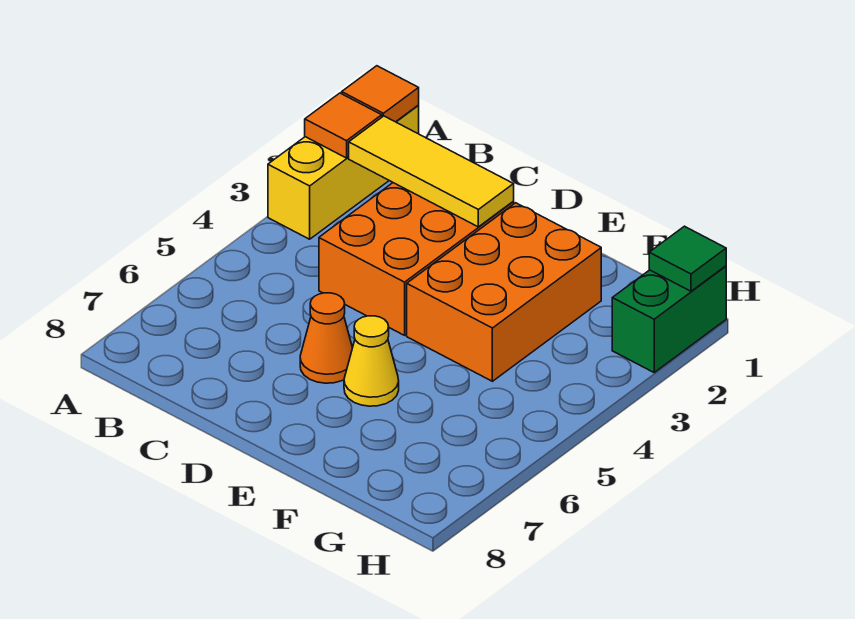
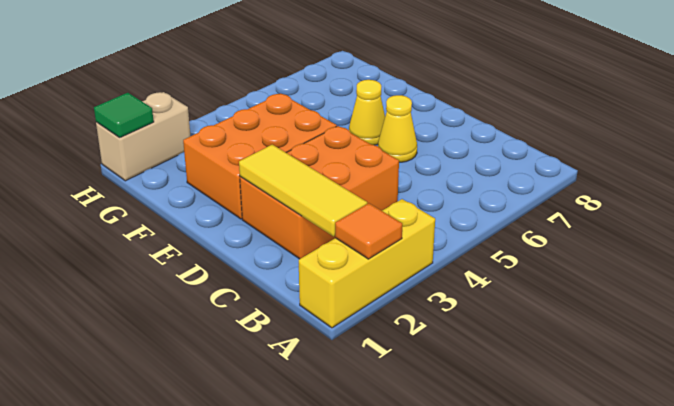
orange 1x1 tile [342,66,419,122] -> none
orange 1x1 cone [300,293,352,383] -> yellow 1x1 cone [378,95,417,162]
green 1x2 brick [612,266,726,372] -> tan 1x2 brick [96,92,190,181]

